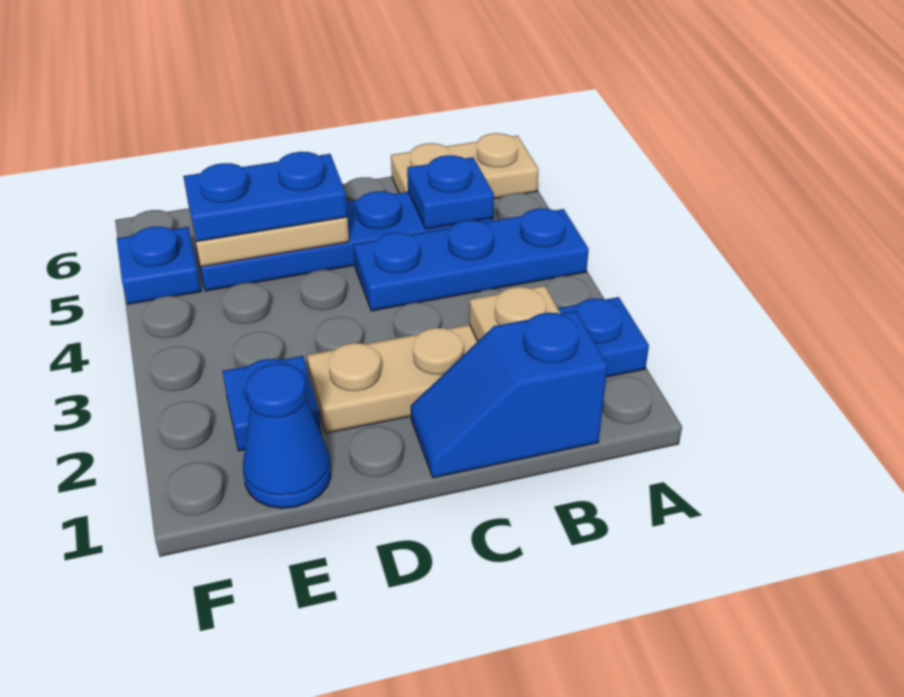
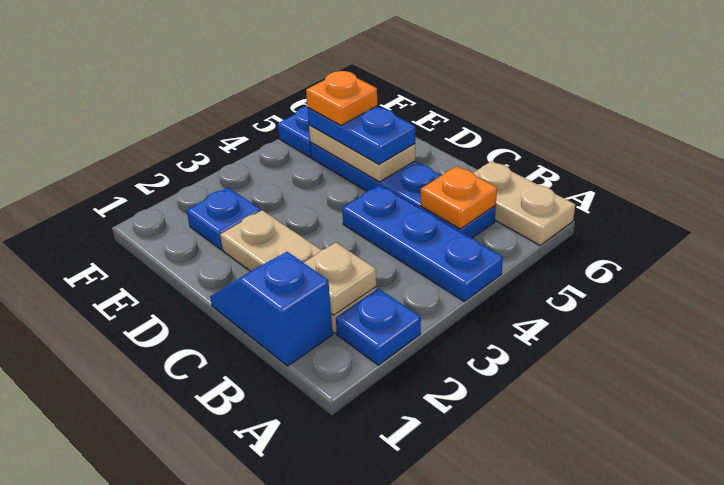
blue 1x1 plate [407,155,494,229] -> orange 1x1 plate [421,166,497,229]
blue 1x1 cone [243,363,331,508] -> none
none -> orange 1x1 plate [306,71,377,125]

